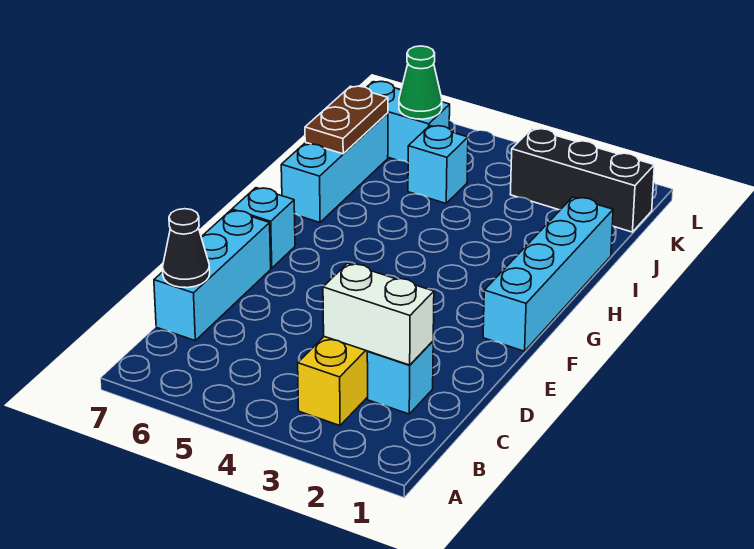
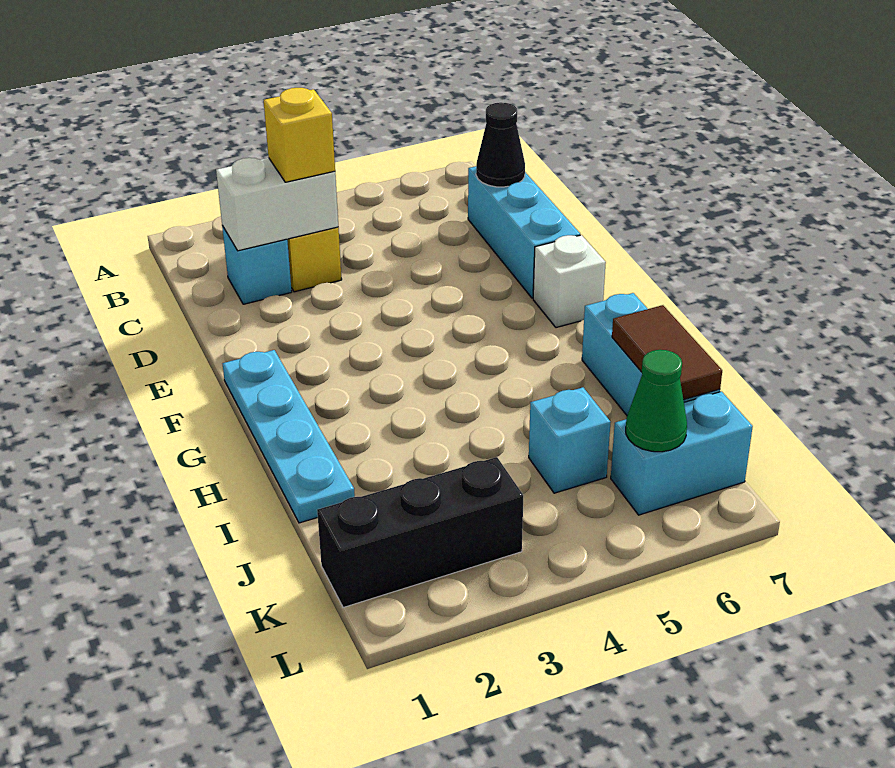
none -> yellow 1x1 brick [264,88,335,182]
cyan 1x4 brick [483,197,613,351] -> cyan 1x4 plate [223,350,355,523]
cyan 1x1 brick [232,188,295,268] -> white 1x1 brick [533,235,606,328]
brown 1x2 plate [305,86,388,154] -> brown 1x2 tile [612,305,722,400]

